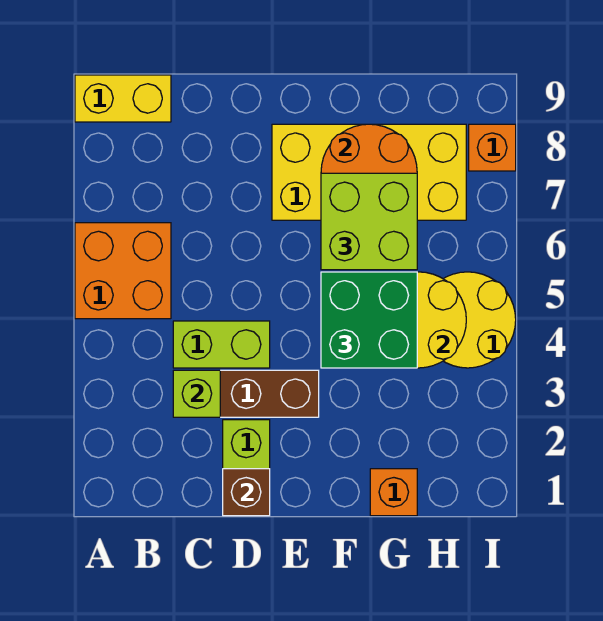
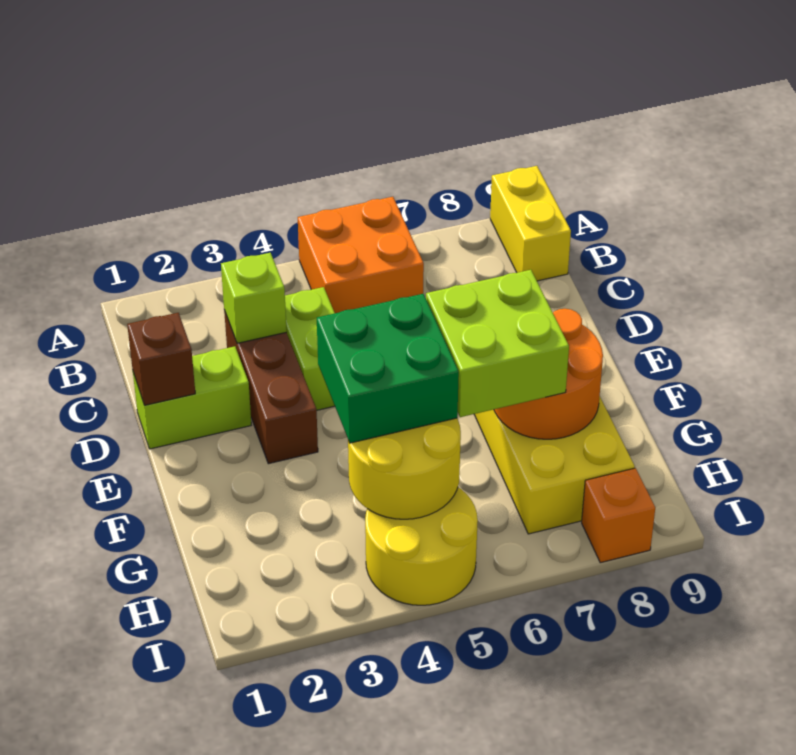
orange 1x1 brick [370,469,417,516] -> none

